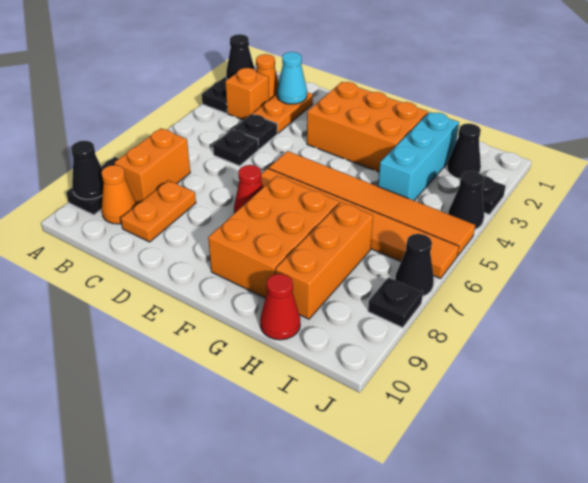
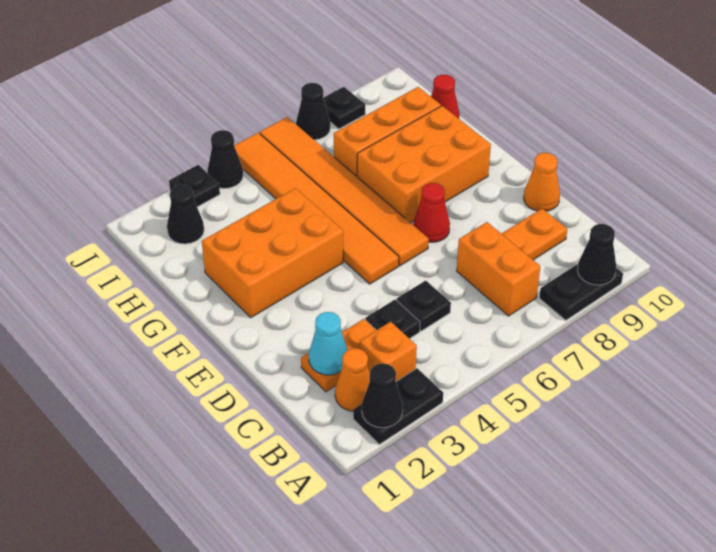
orange 1x2 brick [114,128,190,204] -> orange 1x2 brick turned to [457,222,540,316]
orange 1x1 cone [102,165,137,224] -> orange 1x1 cone moved to [524,153,560,211]
orange 2x3 brick [307,82,428,172] -> orange 2x3 brick turned to [202,188,343,318]
cyan 1x3 brick [378,112,459,200] -> none

